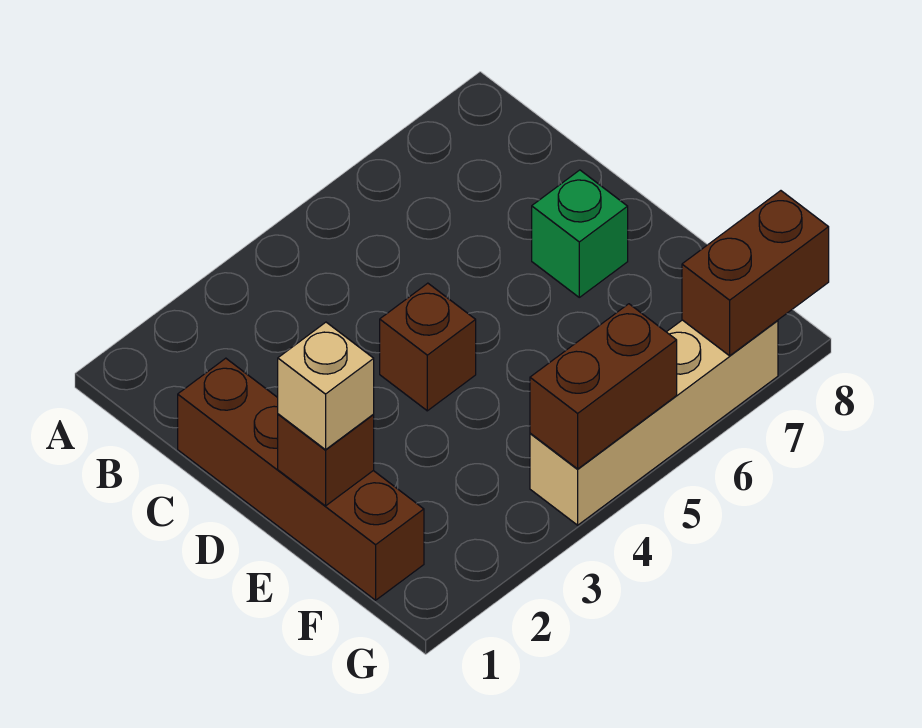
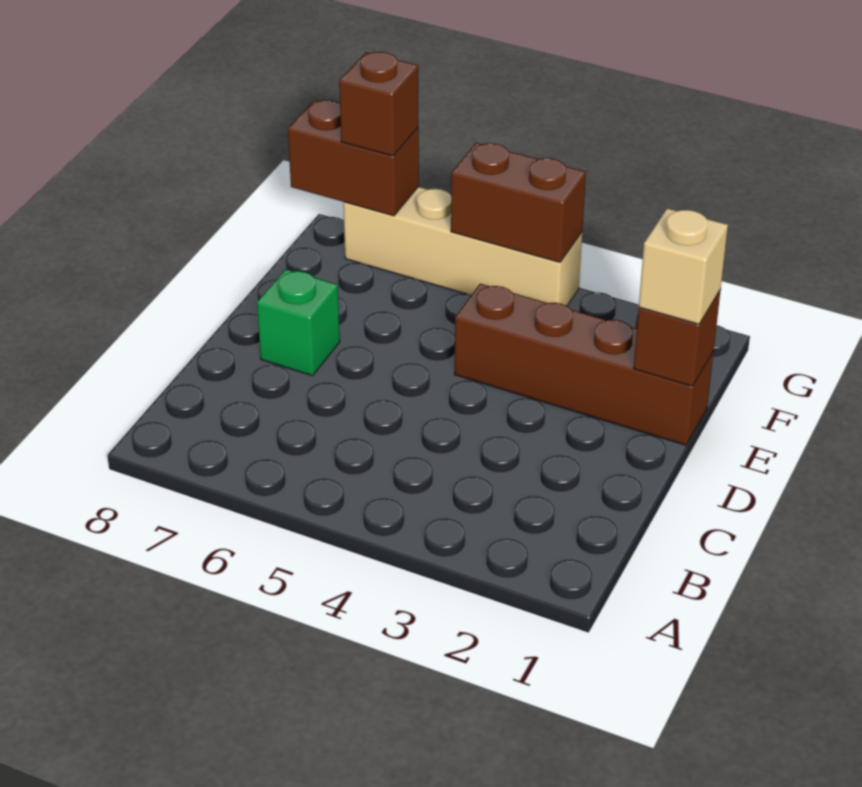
brown 1x4 brick [178,358,424,600] -> brown 1x4 brick turned to [455,284,714,445]
brown 1x1 brick [380,283,476,411] -> brown 1x1 brick moved to [339,52,418,156]

